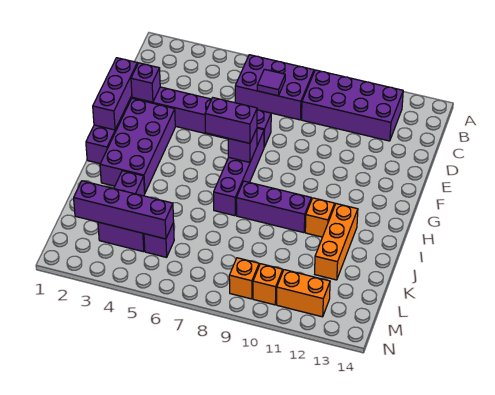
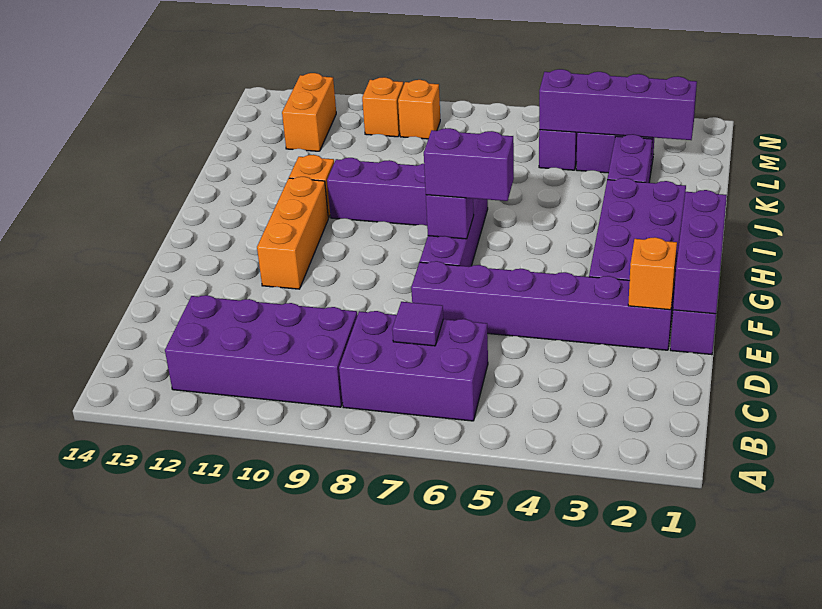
purple 1x1 brick [131,63,160,102] -> orange 1x1 brick [628,237,677,310]
orange 1x3 brick [315,204,358,280] -> orange 1x3 brick moved to [257,177,328,289]
orange 1x2 brick [277,270,330,317] -> orange 1x2 brick turned to [282,73,336,151]

